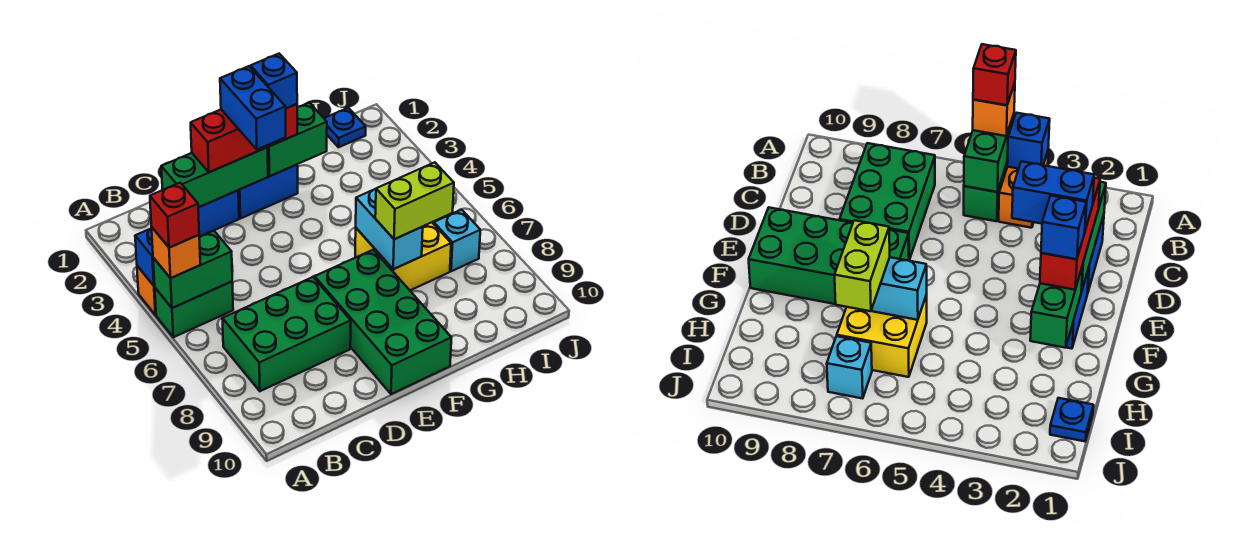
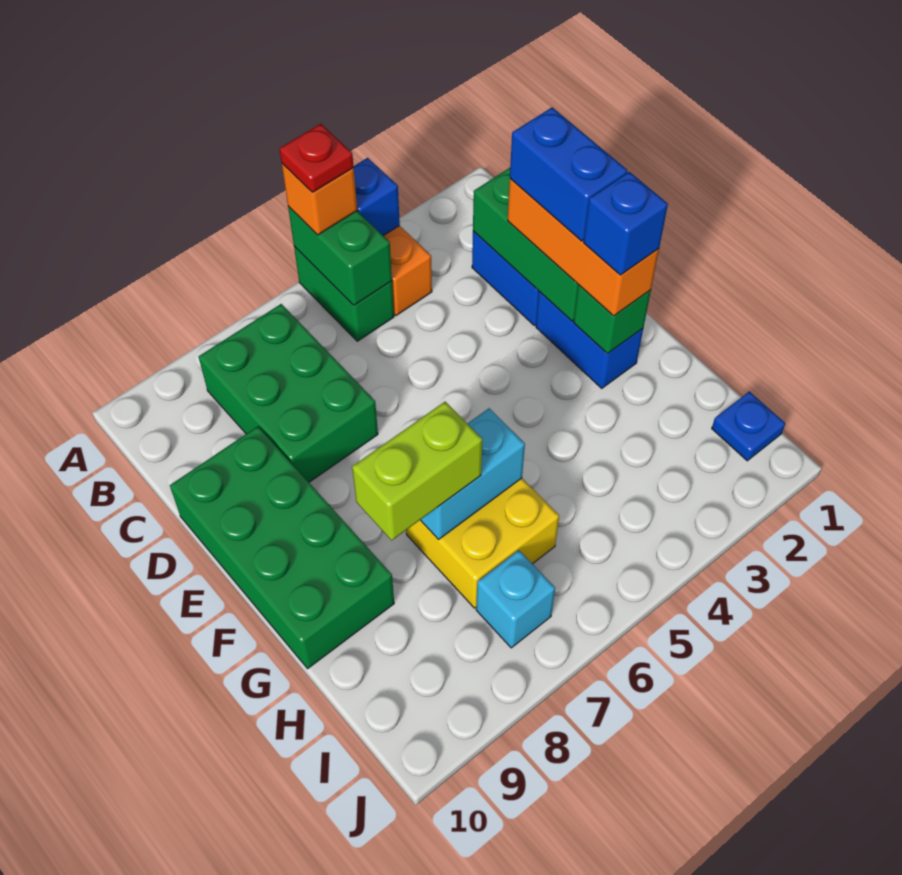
red 1x1 brick [150,183,199,248] -> red 1x1 plate [280,124,354,192]
red 1x3 brick [191,104,297,172] -> orange 1x3 brick [508,179,659,316]
blue 1x2 brick [220,66,286,149] -> blue 1x2 brick turned to [510,108,627,241]
green 2x4 brick [315,250,451,394] -> green 2x4 brick turned to [170,427,394,669]
green 1x2 brick [267,103,327,176] -> green 1x1 brick [574,285,651,354]
lime 1x2 brick [375,162,454,239] -> lime 1x2 brick turned to [352,402,482,540]

